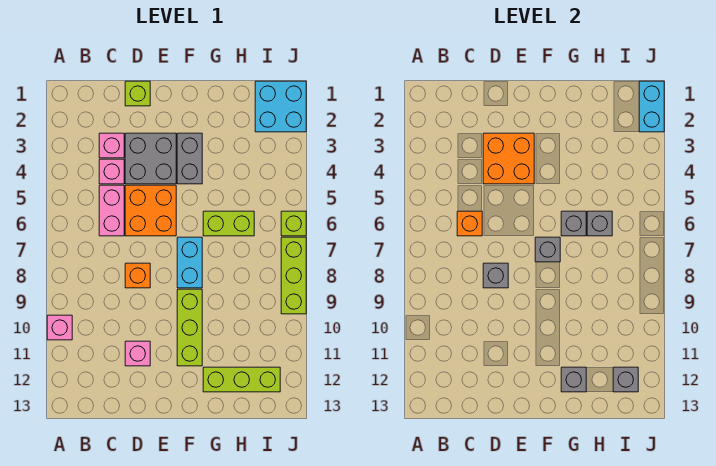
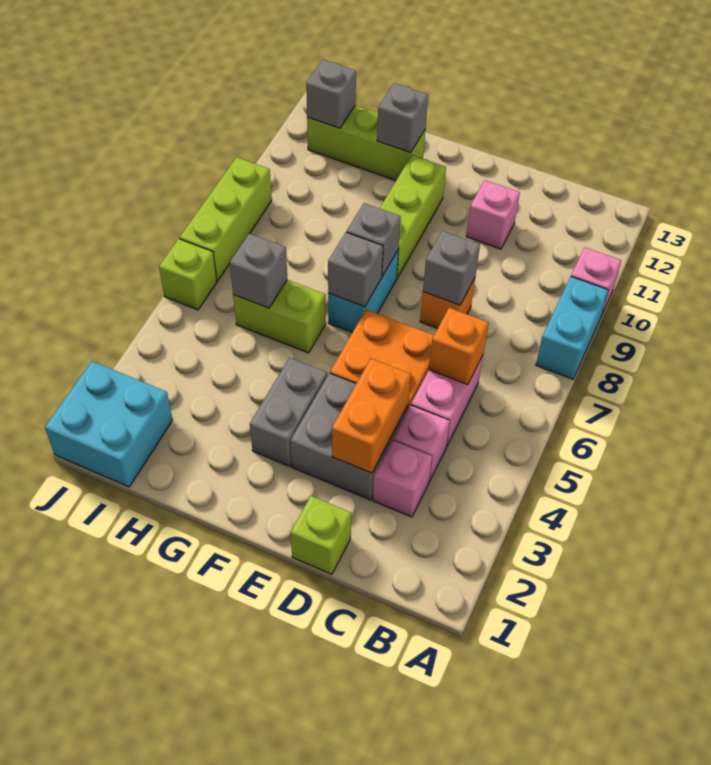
orange 2x2 brick [483,133,534,184] -> orange 1x2 brick [332,359,411,473]
grey 1x1 brick [561,211,586,236] -> grey 1x1 brick moved to [347,203,401,276]
cyan 1x2 brick [639,81,664,132] -> cyan 1x2 brick moved to [536,277,608,379]

